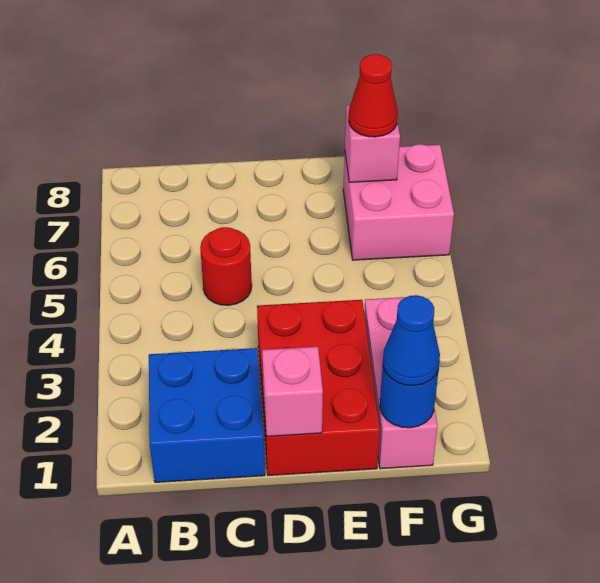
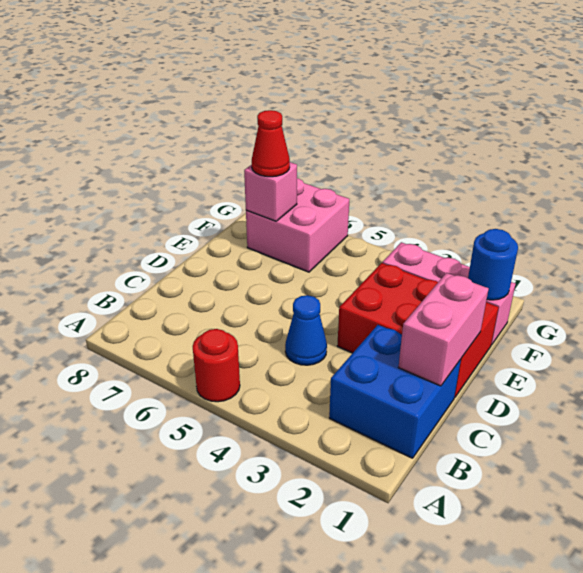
red 1x1 round brick [200,227,252,305] -> red 1x1 round brick moved to [193,329,240,402]
pink 1x1 brick [262,347,323,436] -> pink 1x2 brick [398,273,489,386]
blue 1x1 cone [383,295,440,386] -> blue 1x1 cone moved to [285,295,327,365]

